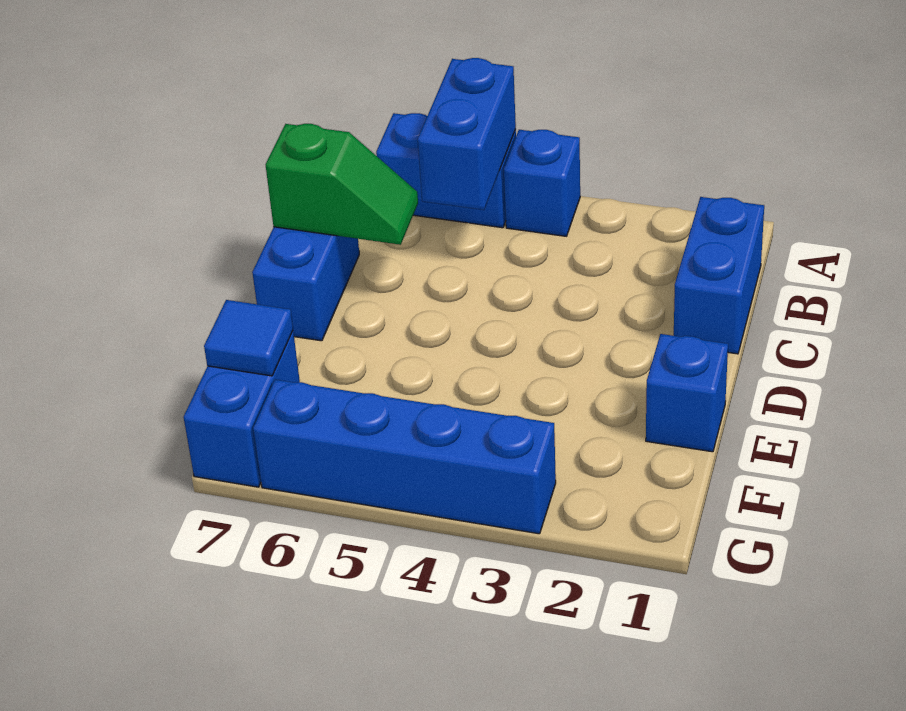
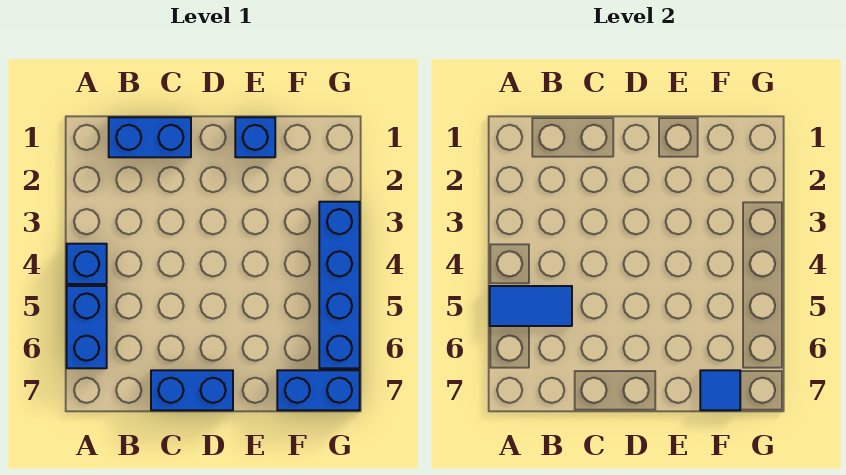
blue 1x2 brick [418,58,516,210] -> blue 1x2 tile [490,286,572,326]
green 1x2 slope [265,124,418,245] -> none

